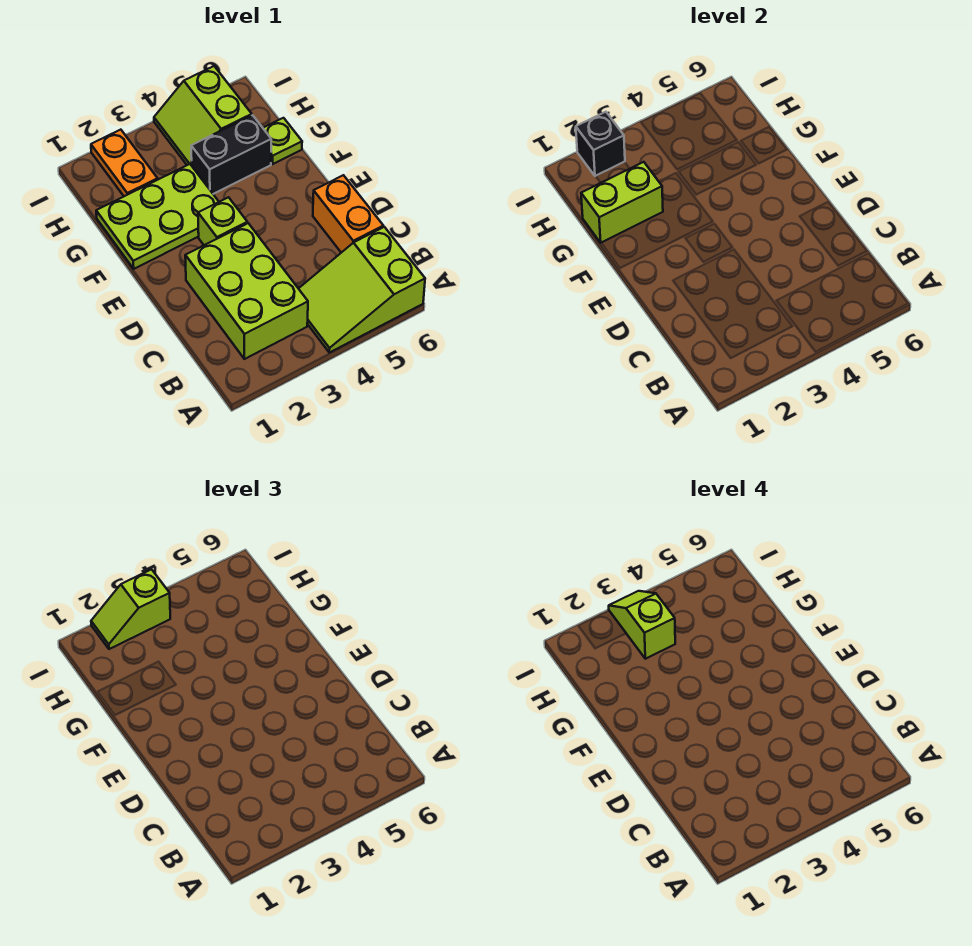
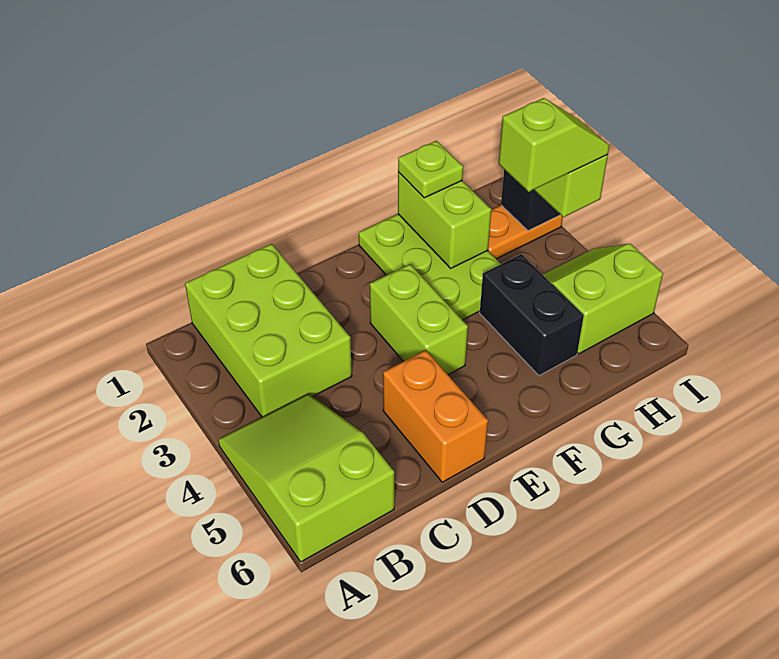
lime 2x3 brick [185,223,308,359] -> lime 2x3 brick turned to [185,244,352,417]
orange 1x2 brick [313,175,383,253] -> orange 1x2 brick turned to [383,350,488,482]
lime 1x1 brick [198,197,247,245] -> lime 1x2 brick [370,264,468,375]
lime 1x1 plate [263,118,302,164] -> lime 1x1 plate moved to [398,141,463,198]

